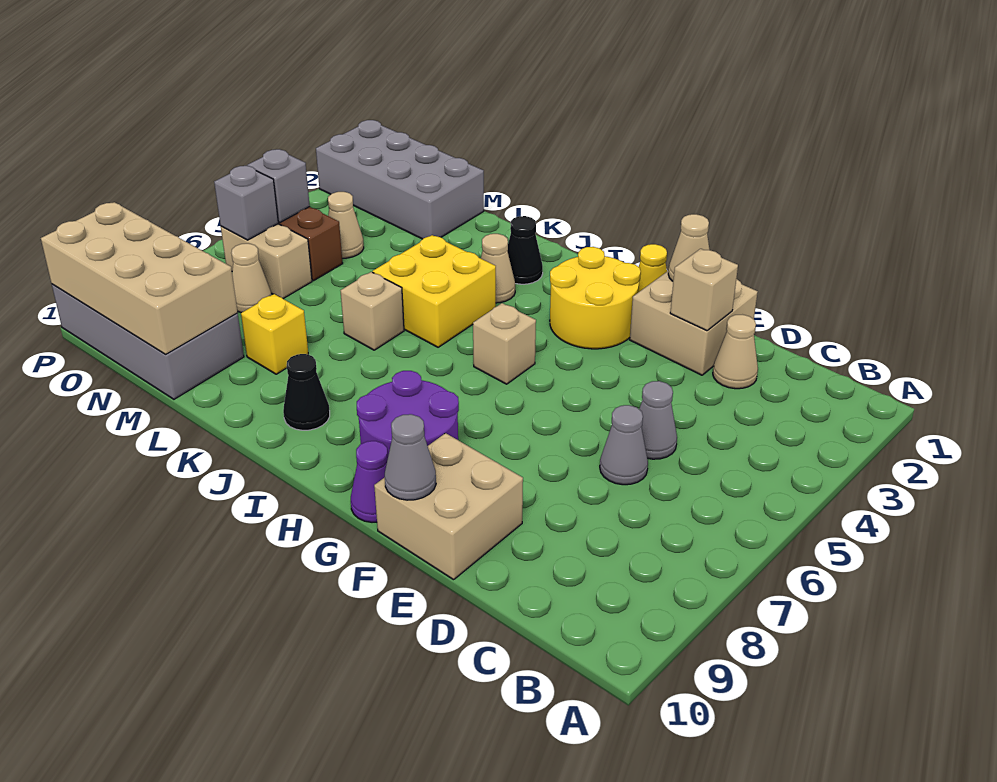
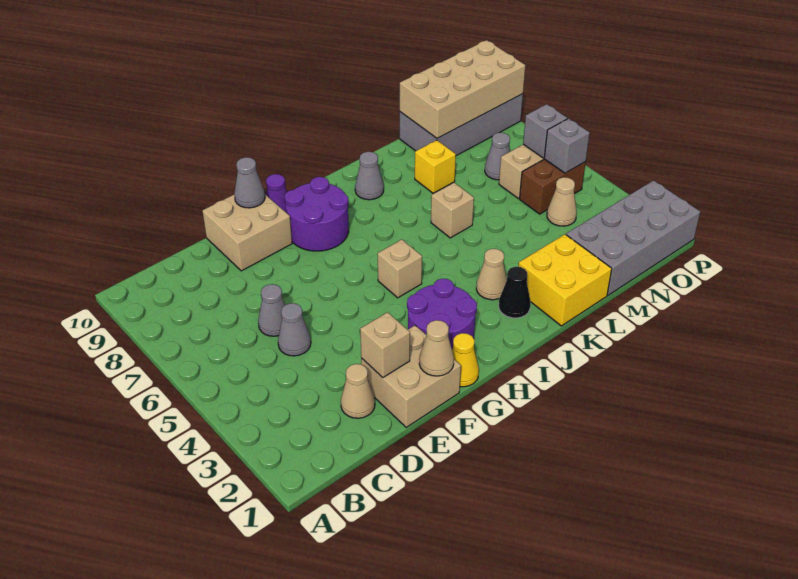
yellow 2x2 round brick [550,247,641,349] -> purple 2x2 round brick [407,279,477,349]
yellow 2x2 brick [373,235,496,347] -> yellow 2x2 brick moved to [518,234,612,326]
black 1x1 cone [283,354,330,430] -> grey 1x1 cone [355,152,384,200]
tan 1x1 cone [231,243,271,313] -> grey 1x1 cone [485,133,510,180]

